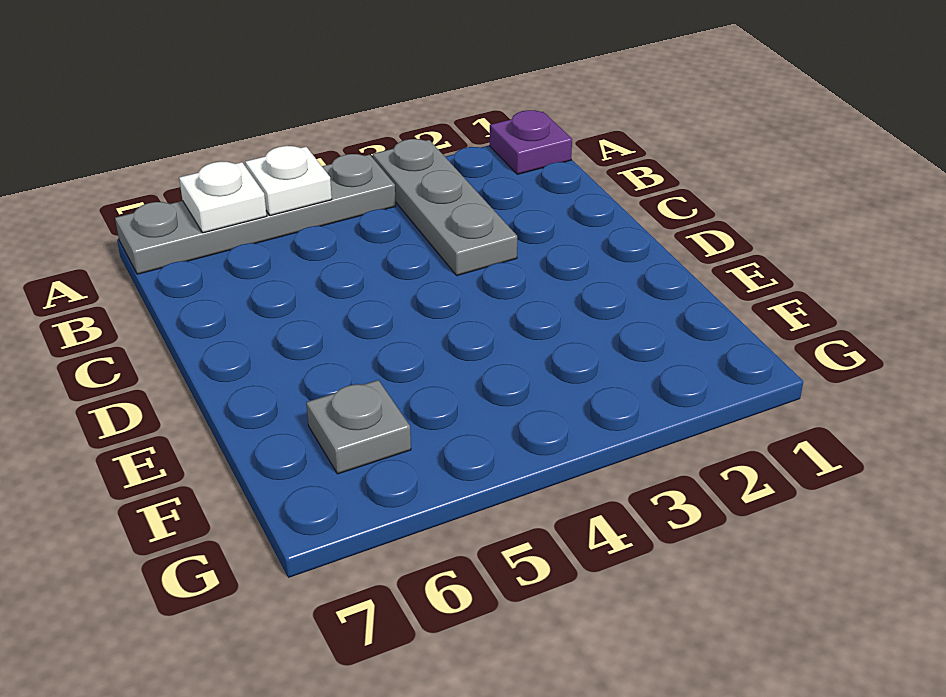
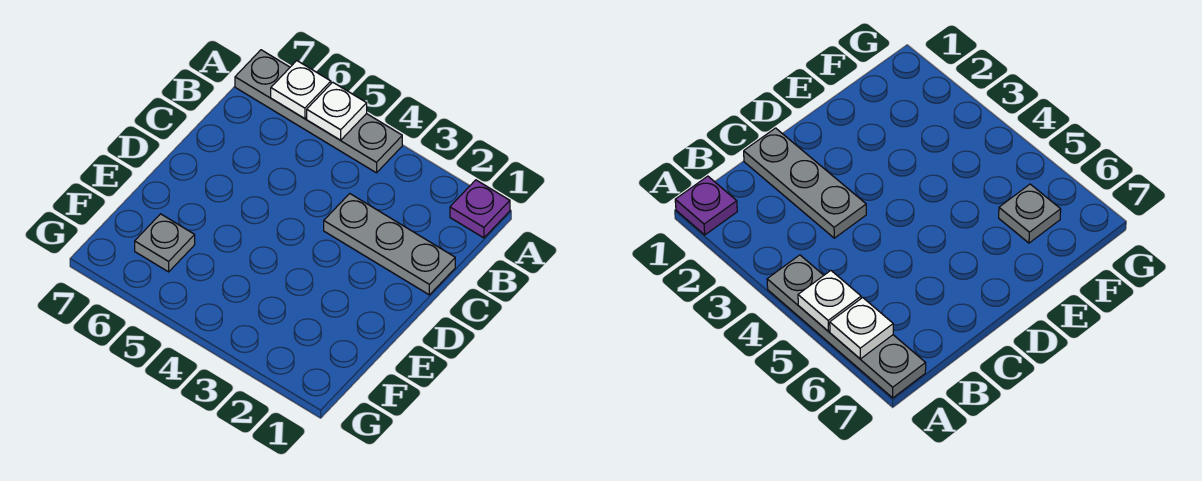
grey 1x3 plate [373,139,517,276] -> grey 1x3 plate turned to [324,194,455,295]

